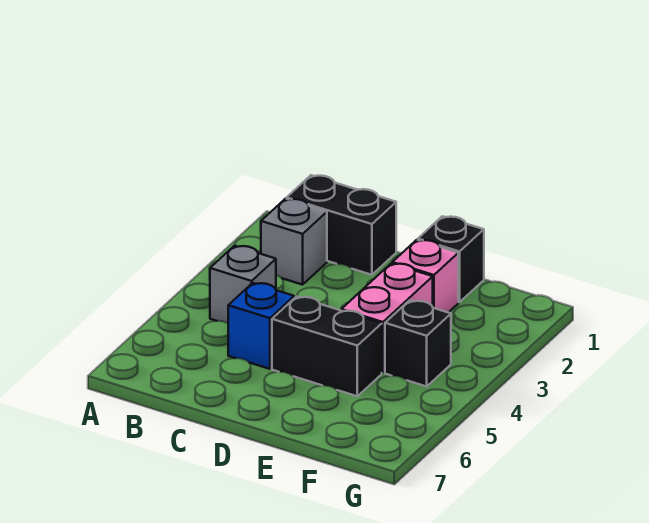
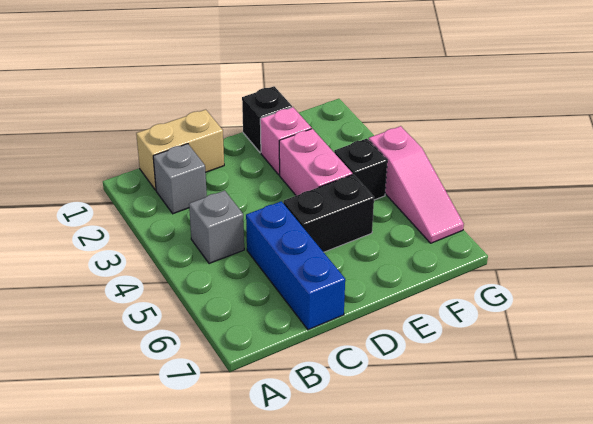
black 1x2 brick [287,175,396,275] -> tan 1x2 brick [136,110,224,190]
blue 1x1 brick [228,283,294,369] -> blue 1x3 brick [246,201,345,330]
none -> pink 1x3 slope [369,126,464,243]

